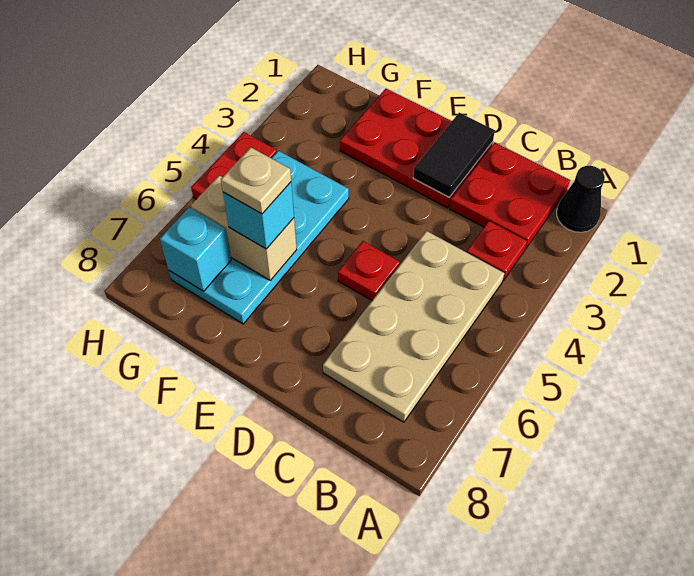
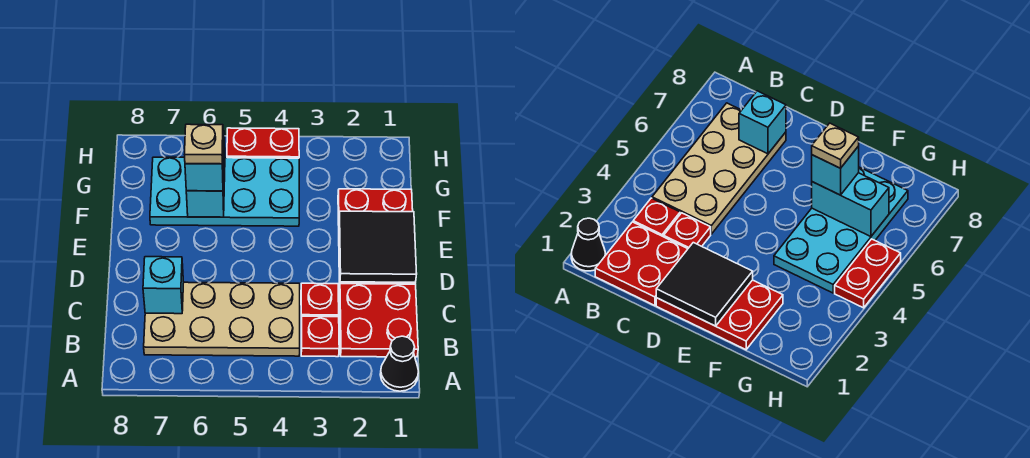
black 1x2 tile [413,113,495,197] -> black 2x2 tile [339,211,417,282]
red 1x1 plate [338,241,400,300] -> red 1x1 plate moved to [301,283,339,317]
tan 1x2 brick [191,176,297,281] -> cyan 1x2 brick [186,131,225,217]
cyan 1x1 brick [160,207,231,291] -> cyan 1x1 brick moved to [143,257,184,314]

